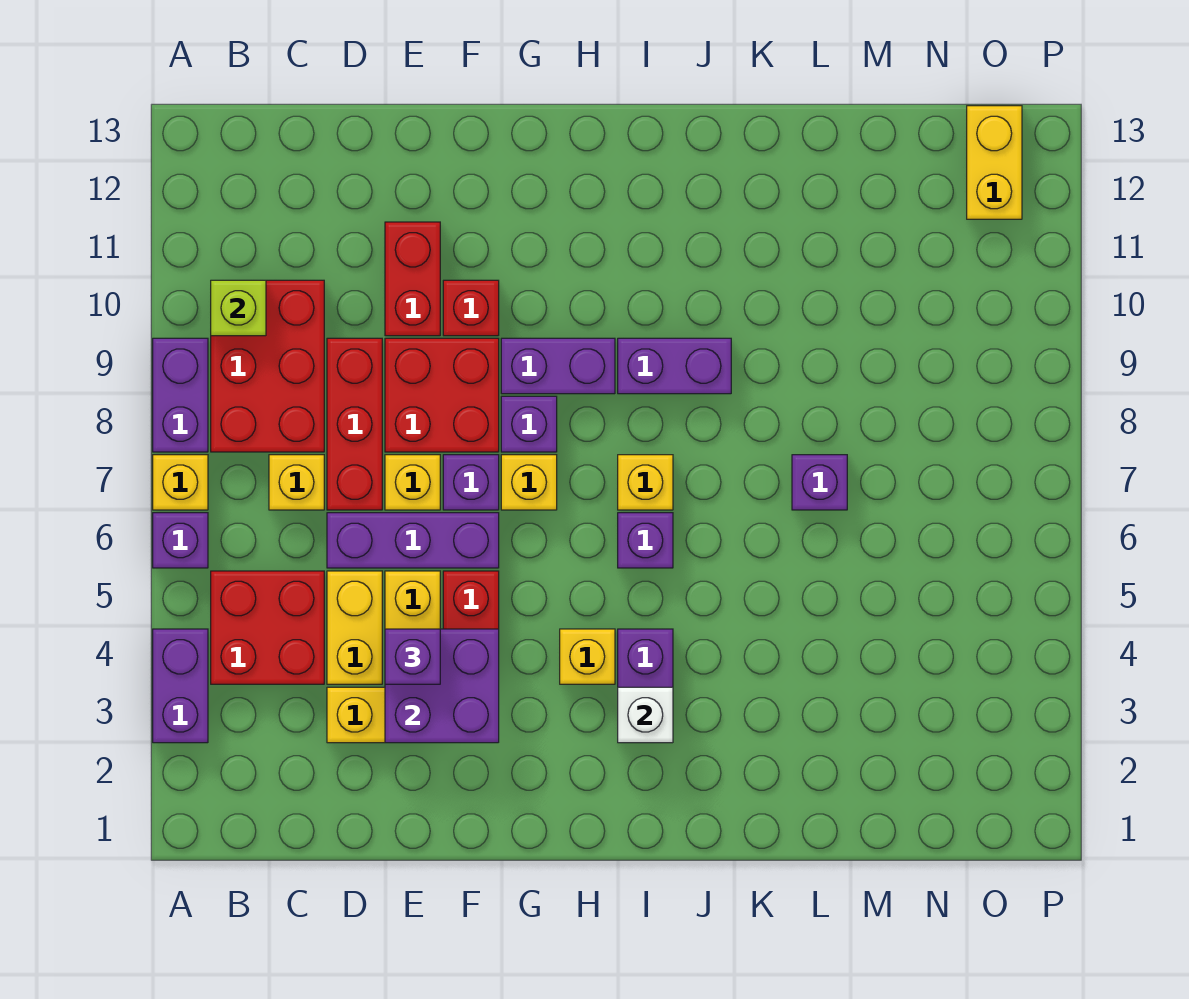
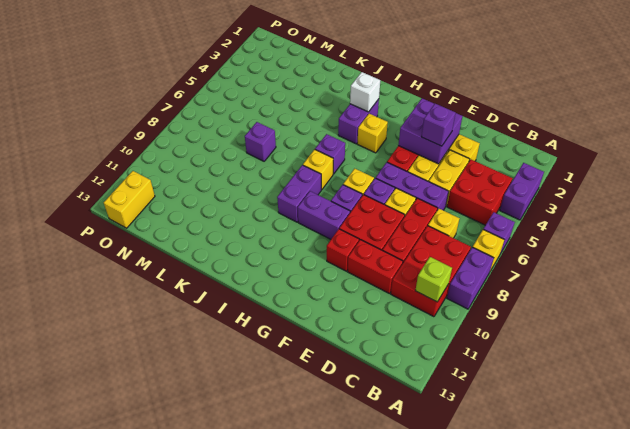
red 1x2 brick [385,222,440,336] -> red 1x2 brick turned to [348,240,403,294]
purple 1x2 brick [618,338,731,394] -> purple 1x2 brick turned to [277,165,321,222]

